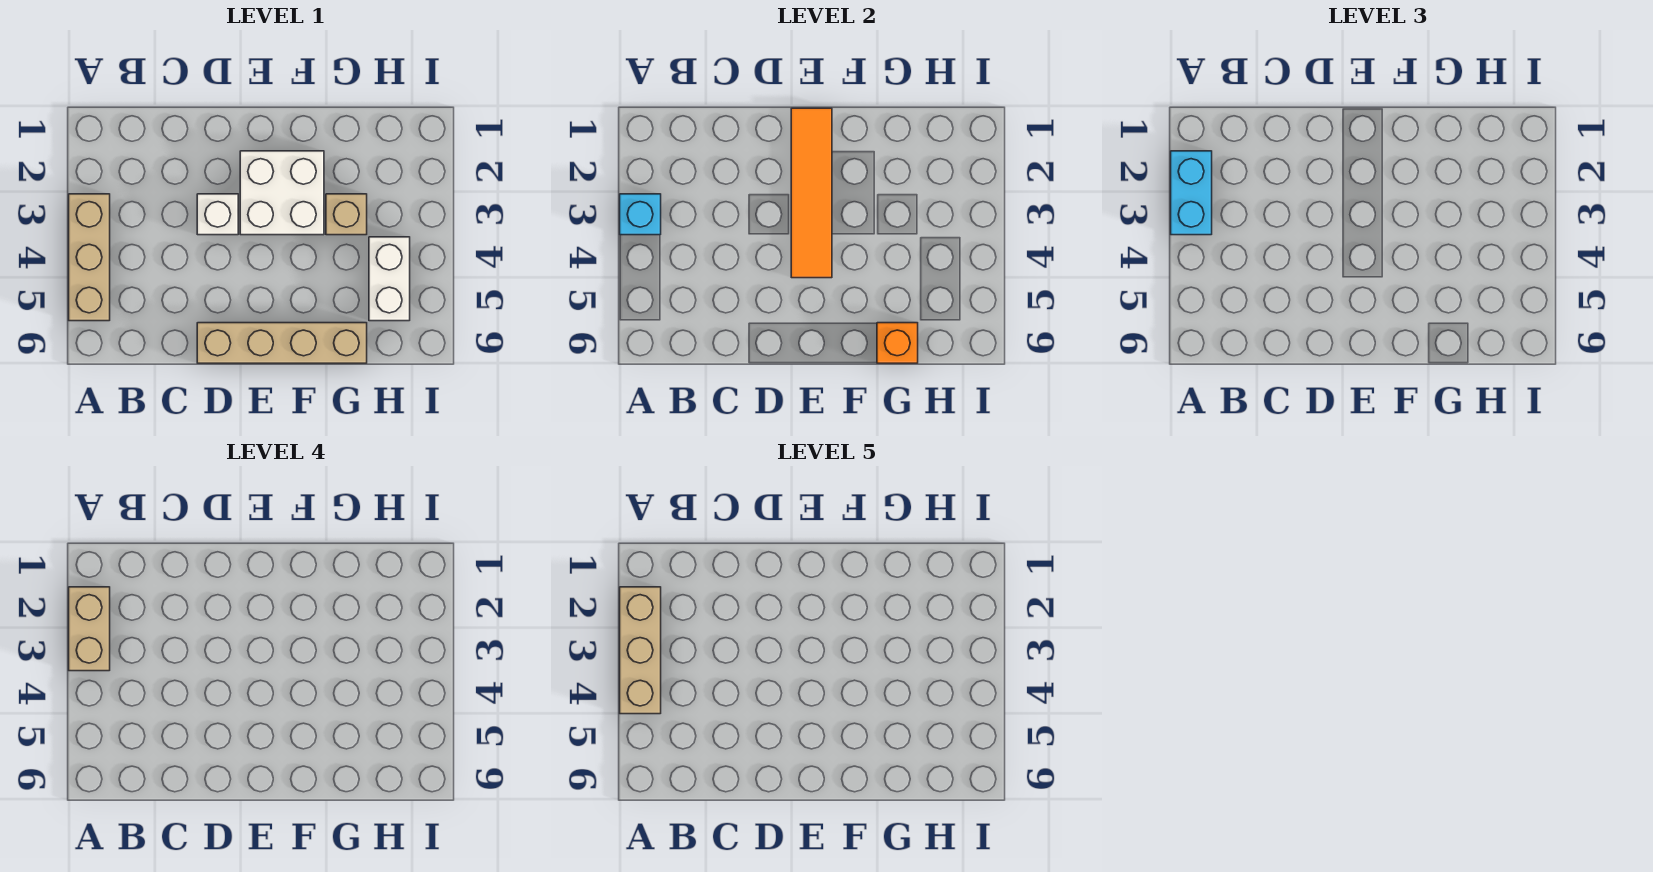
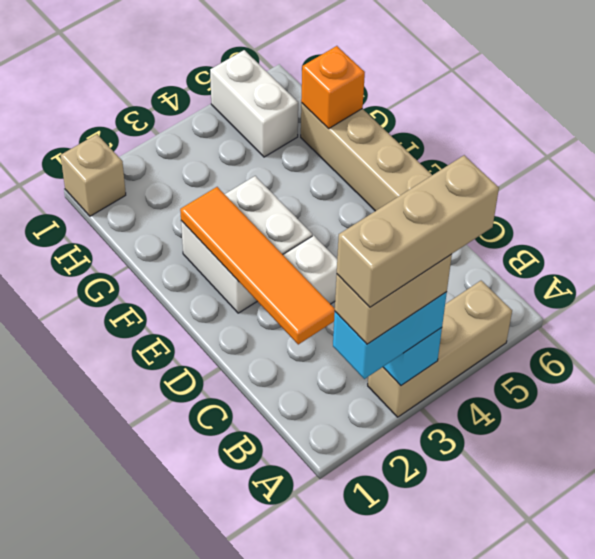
orange 1x4 tile [791,108,832,278] -> orange 1x4 tile turned to [180,187,335,344]
tan 1x1 brick [326,194,367,235] -> tan 1x1 brick moved to [61,134,126,216]
white 1x2 brick [369,237,410,321] -> white 1x2 brick turned to [210,50,298,157]

